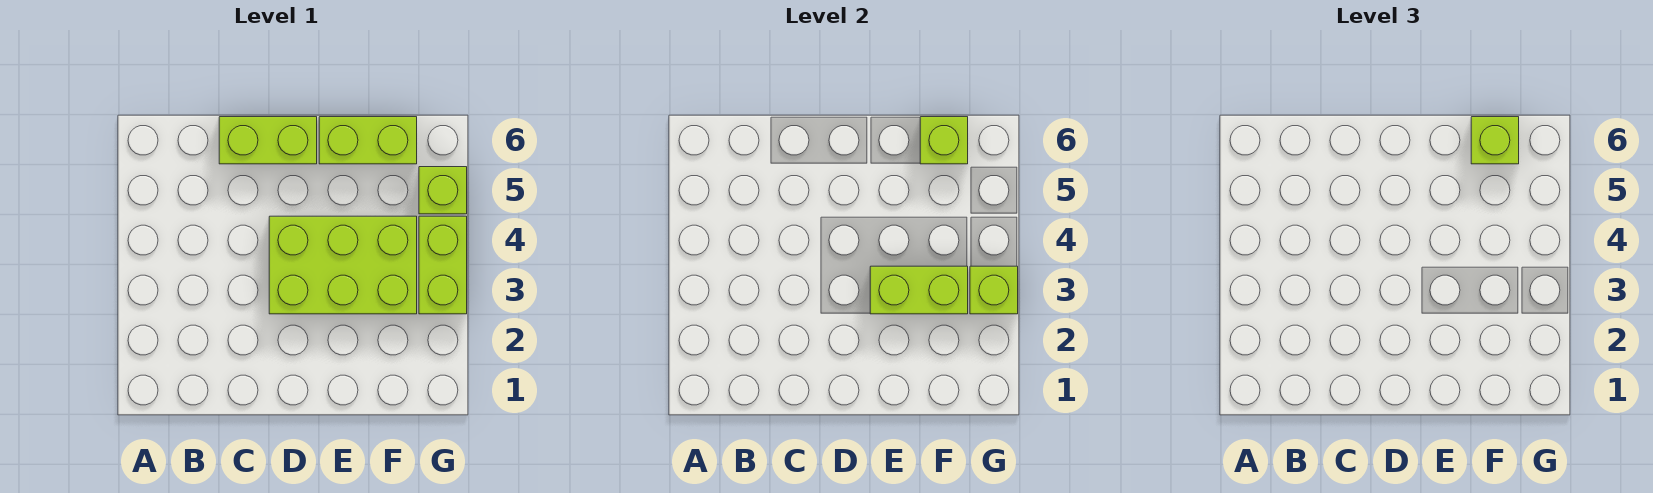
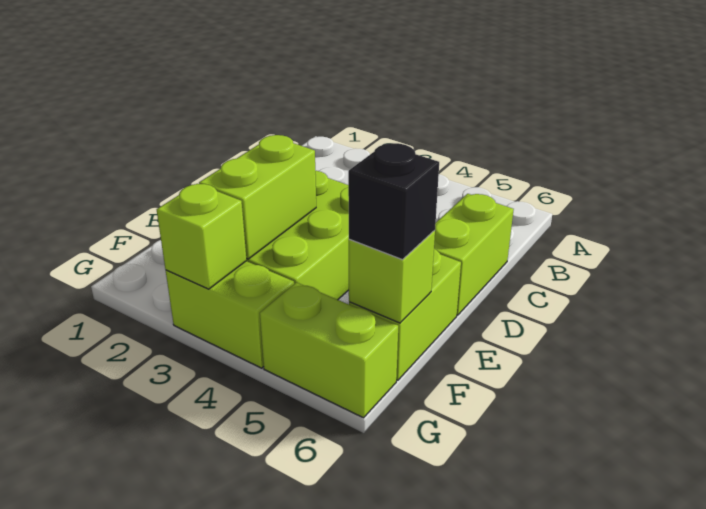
lime 1x1 brick [1471,117,1519,164] -> black 1x1 brick [348,143,439,260]
lime 1x1 brick [419,167,467,214] -> lime 1x2 brick [260,282,398,418]

